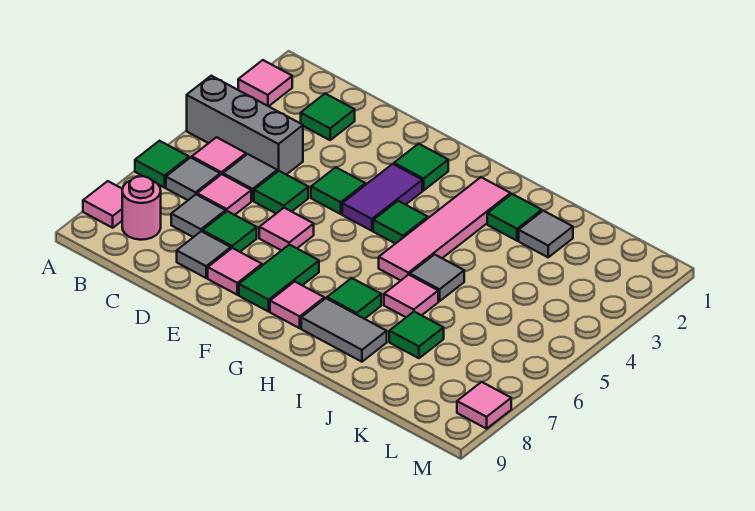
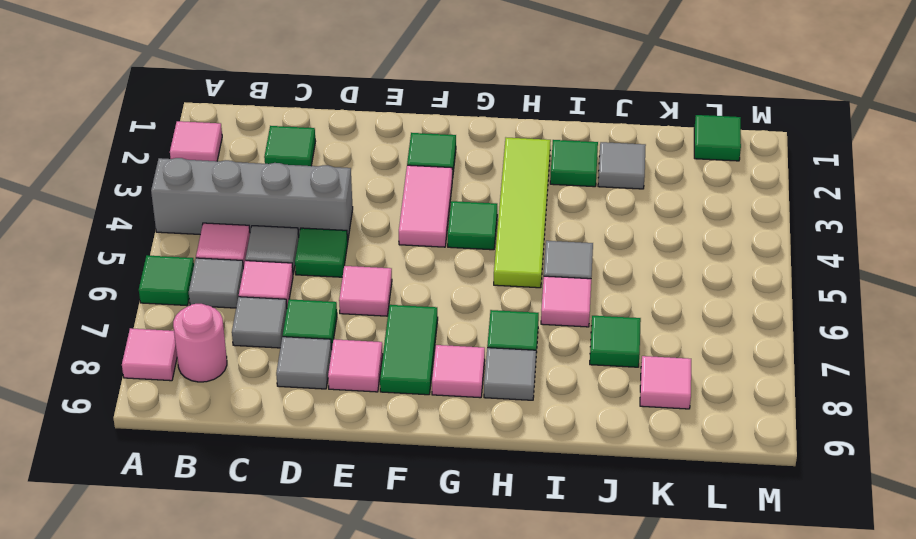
grey 1x3 brick [187,76,303,175] -> grey 1x4 brick [151,158,353,241]
green 1x1 tile [311,167,365,214] -> green 1x1 tile moved to [694,115,741,161]
purple 1x2 tile [342,164,422,231] -> pink 1x2 tile [399,165,452,247]
pink 1x4 tile [379,177,511,280] -> lime 1x4 tile [494,138,551,288]
grey 1x2 tile [301,298,387,362] -> grey 1x1 tile [484,348,536,400]
pink 1x1 tile [457,382,511,429] -> pink 1x1 tile moved to [640,356,691,409]

